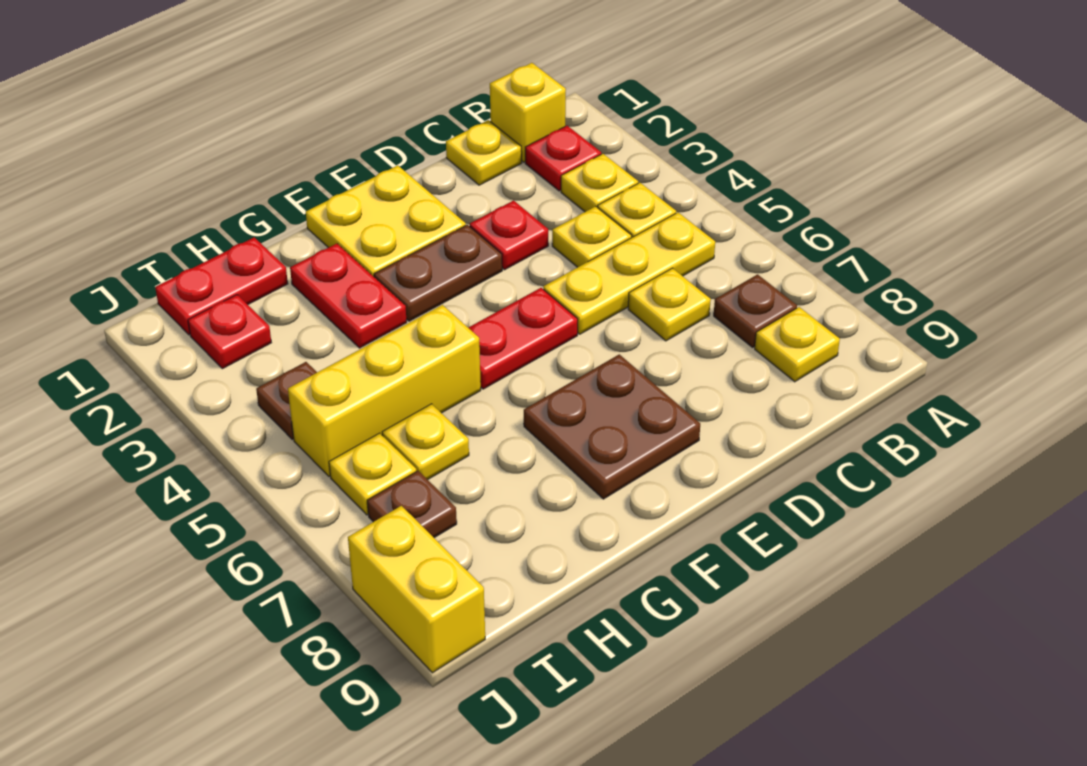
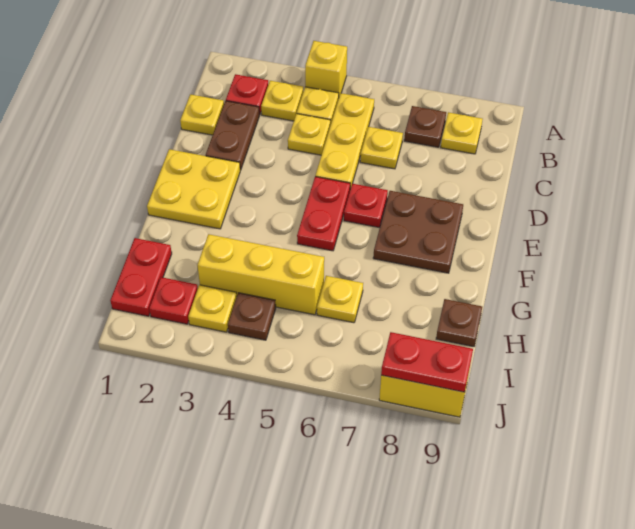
yellow 1x1 brick [490,63,566,162] -> yellow 1x1 brick moved to [305,41,347,96]
red 1x1 plate [470,200,548,270] -> red 1x1 plate moved to [344,183,388,228]
brown 1x2 plate [374,225,502,321] -> brown 1x2 plate moved to [206,101,259,170]
red 1x2 plate [290,243,407,348] -> red 1x2 plate moved to [381,332,473,392]
yellow 1x3 brick [288,305,481,476] -> yellow 1x3 brick turned to [197,234,324,315]
yellow 1x1 plate [329,433,416,515] -> yellow 1x1 plate moved to [188,285,237,332]
brown 1x1 plate [367,471,457,538] -> brown 1x1 plate moved to [436,299,482,347]

